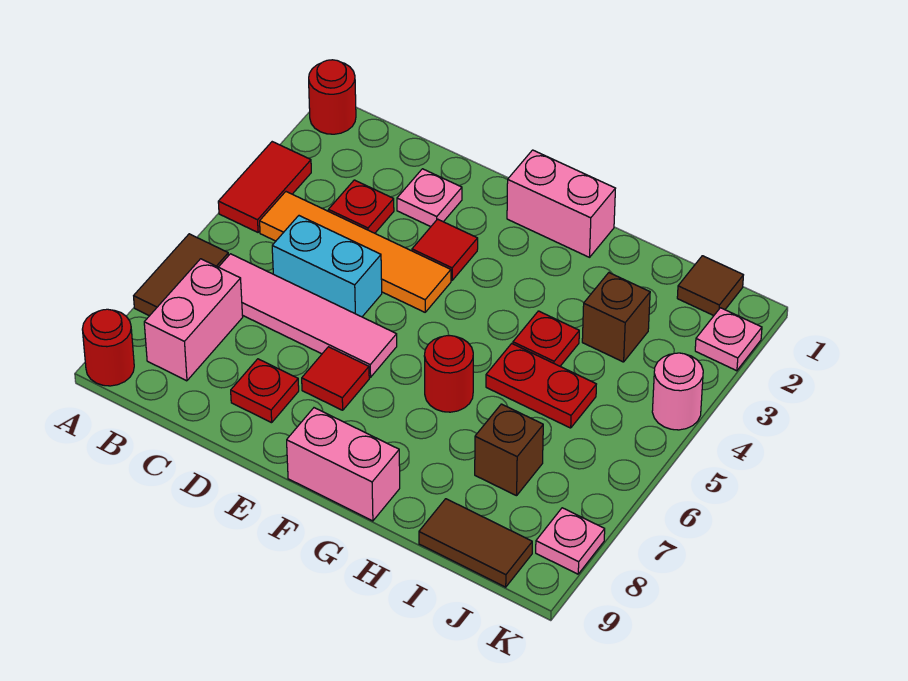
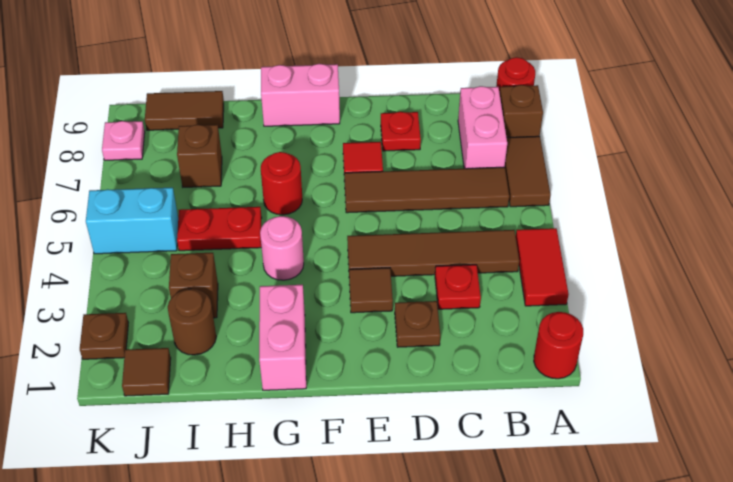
none -> brown 1x1 brick [500,85,543,137]
orange 1x4 tile [260,192,451,312] -> brown 1x4 tile [347,230,519,276]
pink 1x4 tile [219,254,397,377] -> brown 1x4 tile [344,167,509,213]
cyan 1x2 brick [272,216,382,317] -> cyan 1x2 brick moved to [86,188,178,254]
pink 1x1 plate [397,169,462,227] -> brown 1x1 plate [395,301,440,347]
red 1x1 tile [412,219,478,281] -> brown 1x1 tile [349,268,393,313]
pink 1x2 brick [507,150,615,257] -> pink 1x2 brick turned to [259,285,306,390]
red 1x1 plate [513,311,579,366] -> none
none -> brown 1x1 round brick [168,289,216,355]
pink 1x1 plate [695,308,762,371] -> brown 1x1 plate [80,313,128,359]
pink 1x1 round brick [652,353,703,430] -> pink 1x1 round brick moved to [260,216,304,280]

